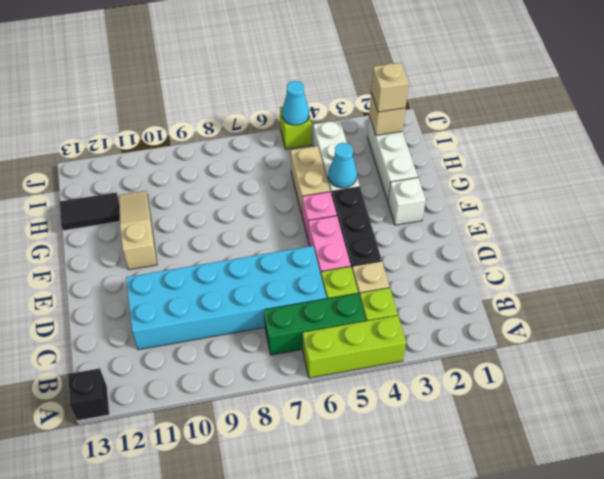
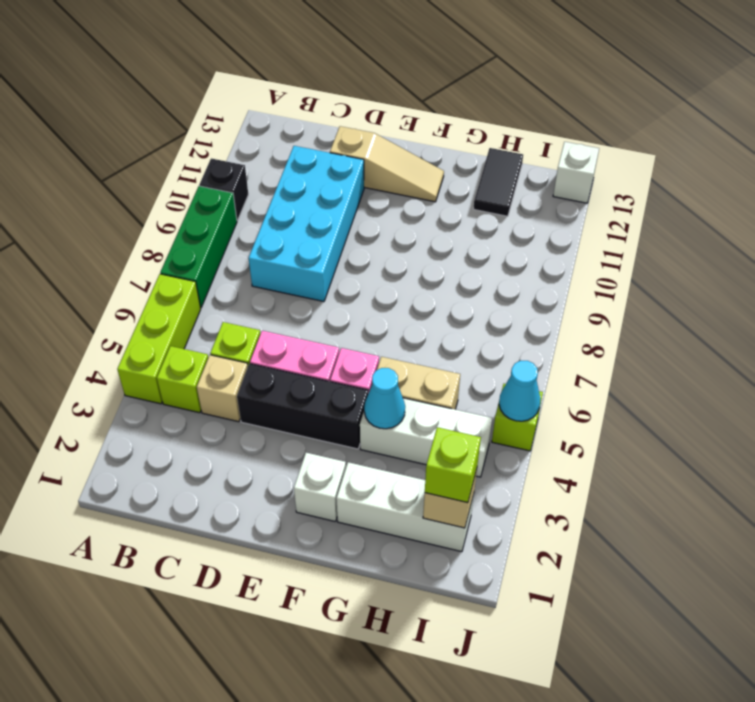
black 1x1 brick [67,368,109,421] -> black 1x1 brick moved to [199,158,248,221]
green 1x3 brick [264,293,366,355] -> green 1x3 brick moved to [160,186,237,308]
cyan 2x6 brick [126,246,326,350] -> cyan 2x4 brick [249,146,364,302]
tan 1x3 slope [119,191,157,270] -> tan 1x3 slope moved to [330,126,444,202]
tan 1x1 brick [371,63,409,112] -> lime 1x1 brick [425,427,481,503]
none -> white 1x1 brick [553,142,599,203]

